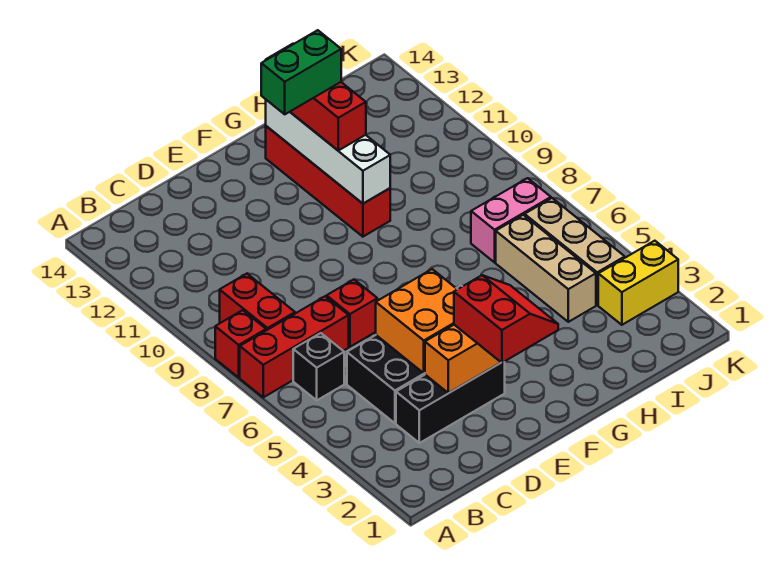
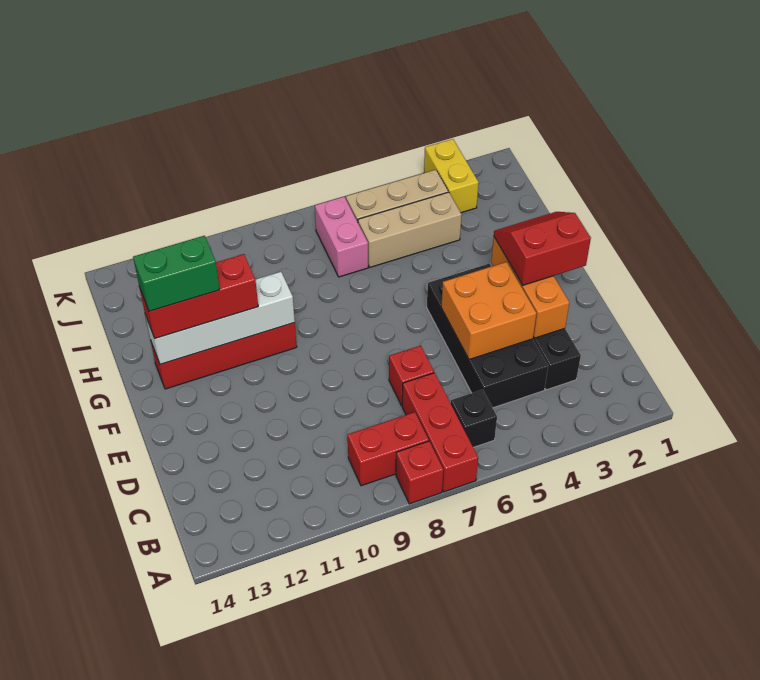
green 1x2 brick [261,30,341,114] -> green 1x2 brick turned to [133,236,220,311]

